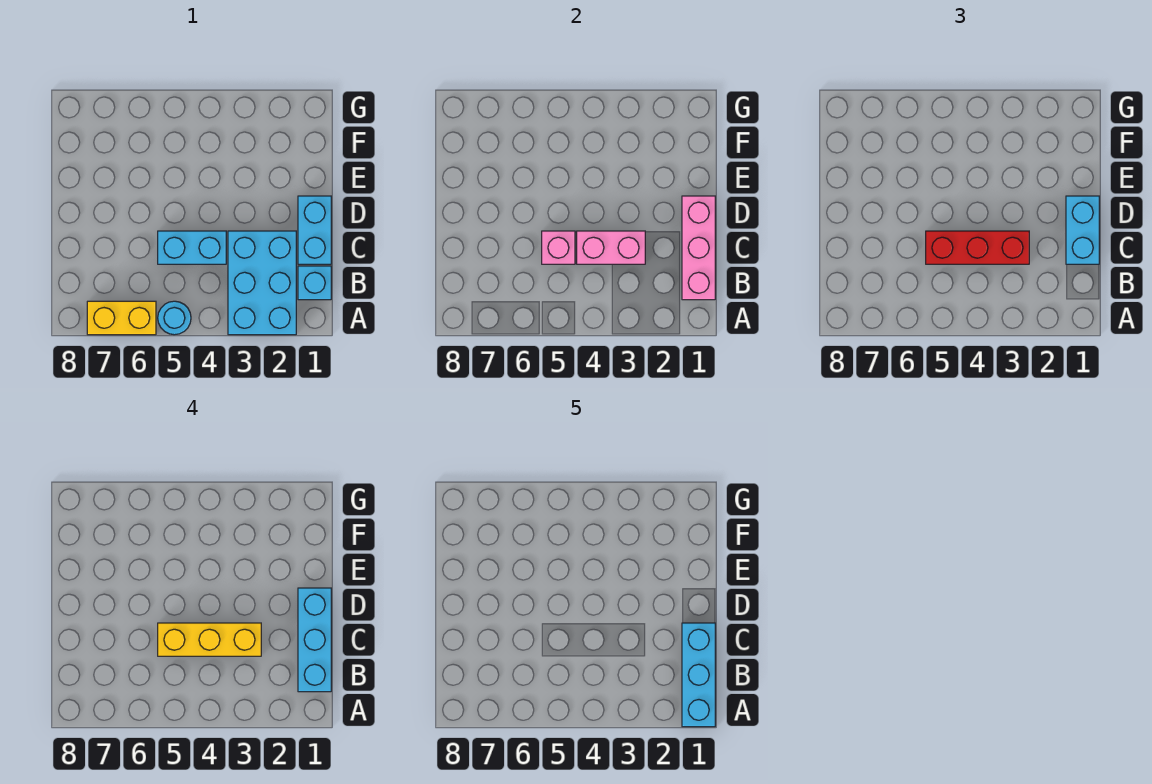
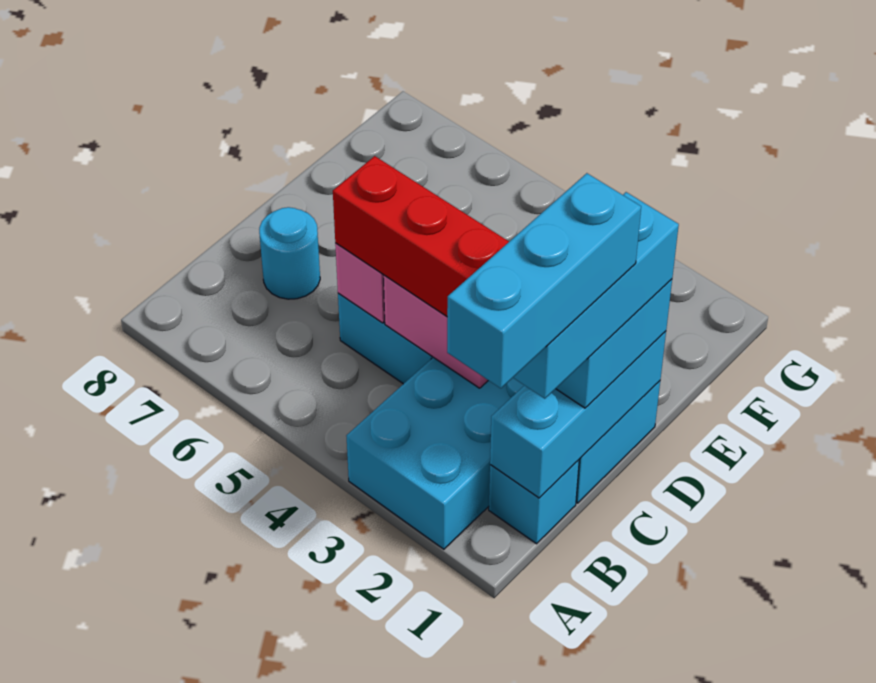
cyan 1x1 round brick [158,301,191,335] -> cyan 1x1 round brick moved to [259,207,320,299]
yellow 1x2 brick [87,301,156,335] -> none
pink 1x3 brick [682,196,715,300] -> cyan 1x3 brick [490,331,666,498]
yellow 1x3 brick [158,623,261,656] -> none

